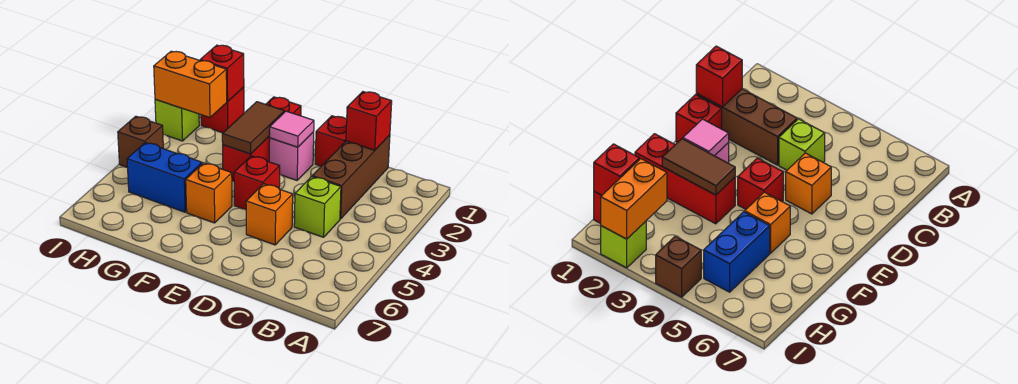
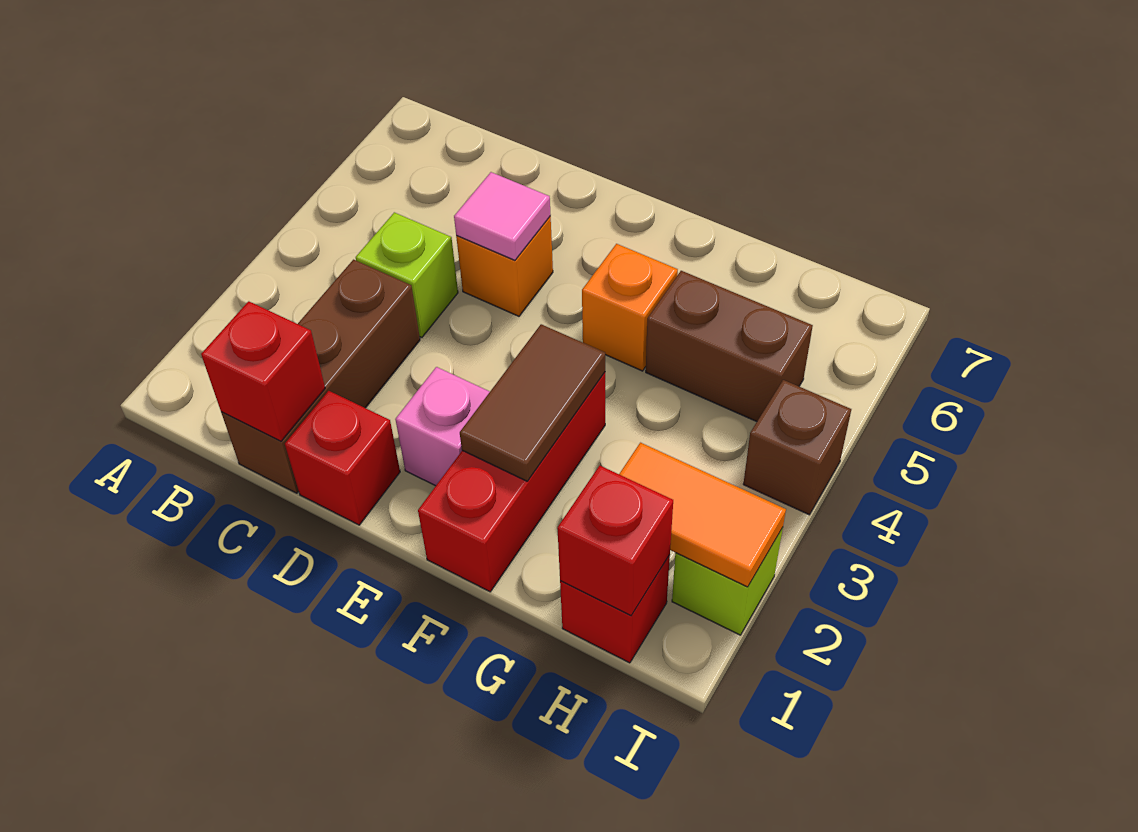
pink 1x1 tile [270,111,314,147] -> pink 1x1 tile moved to [454,172,551,260]
red 1x1 brick [234,156,280,210] -> none
blue 1x2 brick [127,143,202,212] -> brown 1x2 brick [646,271,813,422]
orange 1x2 brick [154,51,227,118] -> orange 1x2 tile [619,443,786,587]

